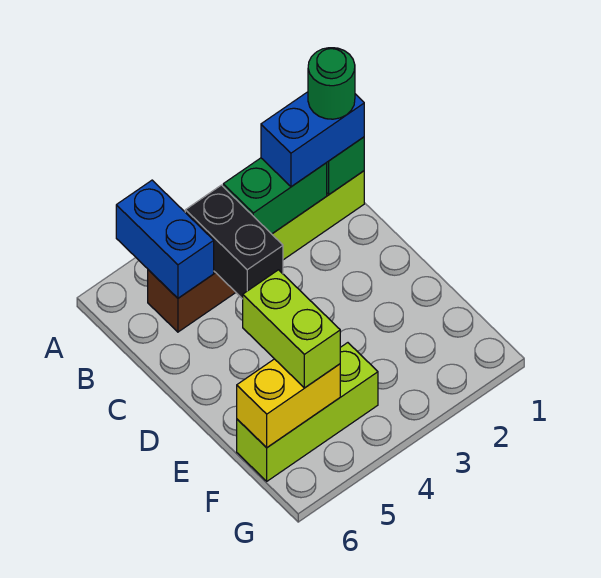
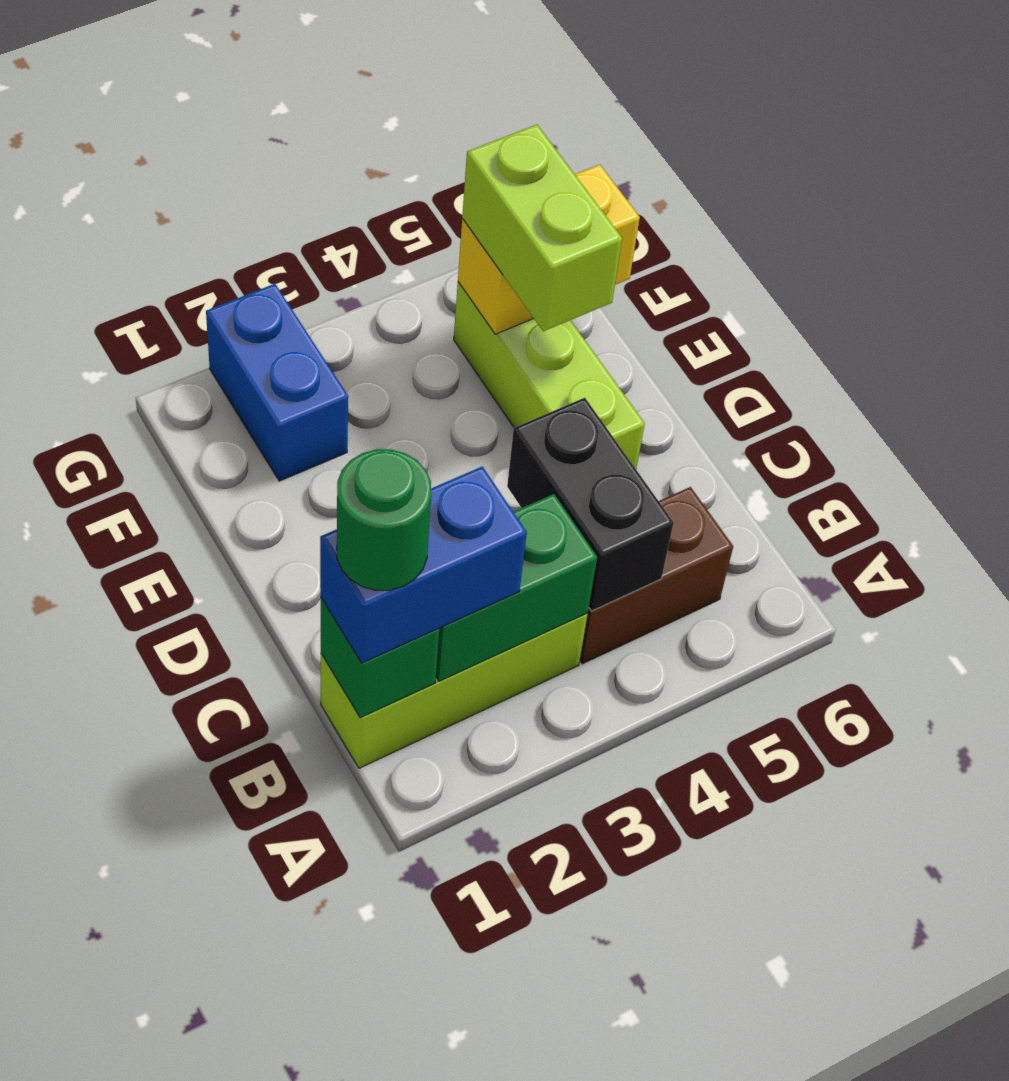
blue 1x2 brick [116,180,214,298] -> blue 1x2 brick moved to [206,284,348,481]
lime 1x3 brick [237,343,378,481] -> lime 1x3 brick turned to [454,282,645,469]

